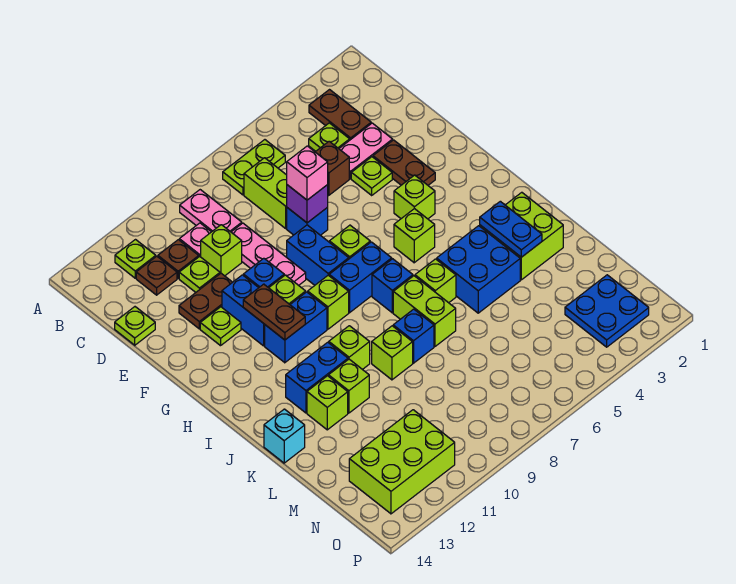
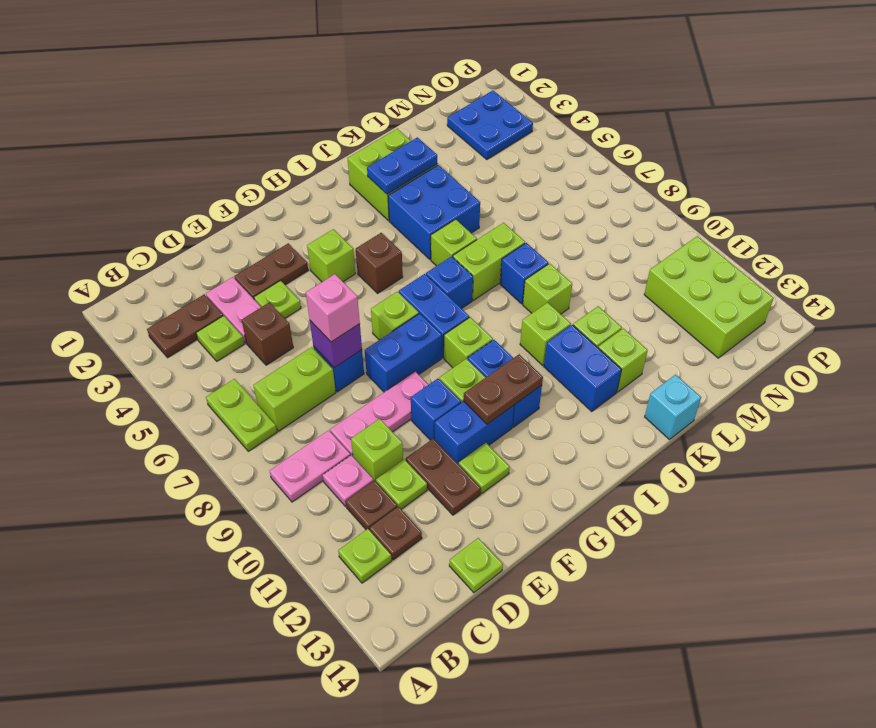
lime 1x1 brick [394,209,435,263] -> brown 1x1 brick [356,233,403,293]

